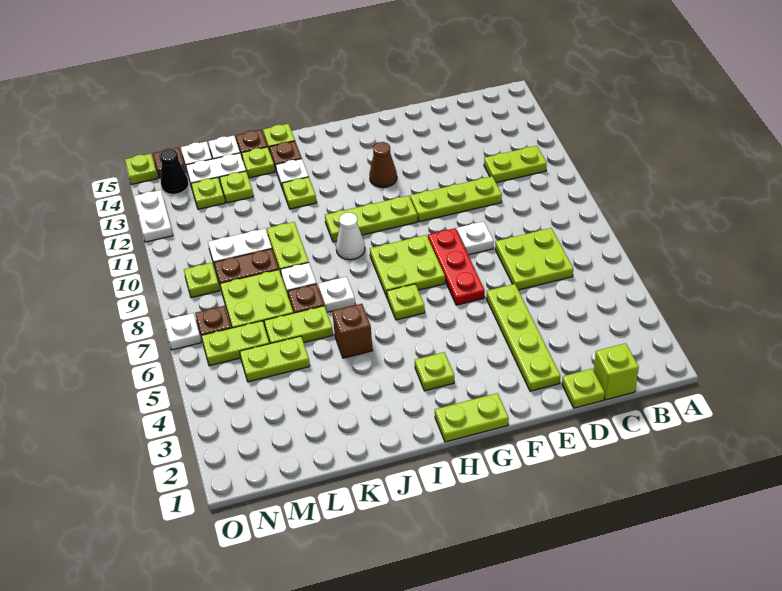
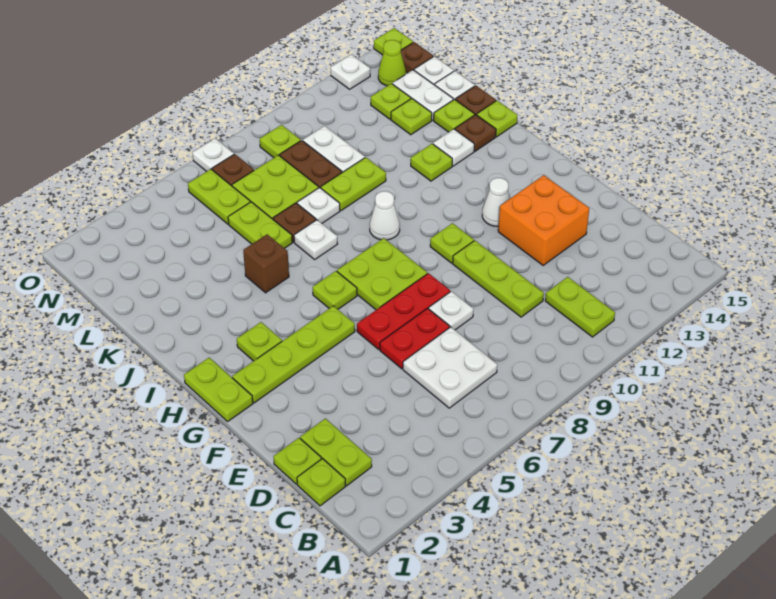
lime 1x1 brick [594,343,639,400] -> lime 1x1 plate [297,459,346,506]
lime 2x2 plate [495,228,573,290] -> white 2x2 plate [403,327,497,408]
lime 1x4 plate [486,284,560,391] -> lime 1x4 plate moved to [232,306,355,403]
none -> red 1x2 plate [380,308,450,369]
none -> orange 2x2 brick [498,175,589,265]
lime 1x3 plate [325,196,417,242] -> lime 1x1 plate [430,223,474,263]
brown 1x1 cone [369,142,397,188] -> white 1x1 cone [482,178,510,226]
lime 1x2 plate [240,336,310,382] -> lime 1x2 plate moved to [300,418,372,486]
black 1x1 cone [160,149,189,194] -> lime 1x1 cone [378,40,406,86]
white 1x2 plate [134,190,173,242] -> white 1x1 plate [331,54,370,89]

